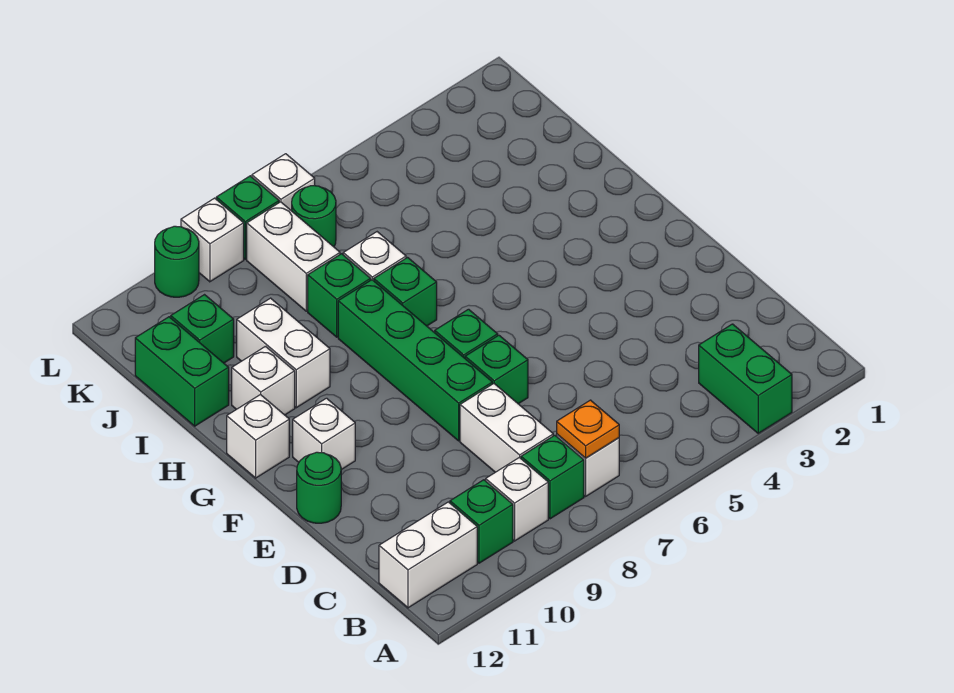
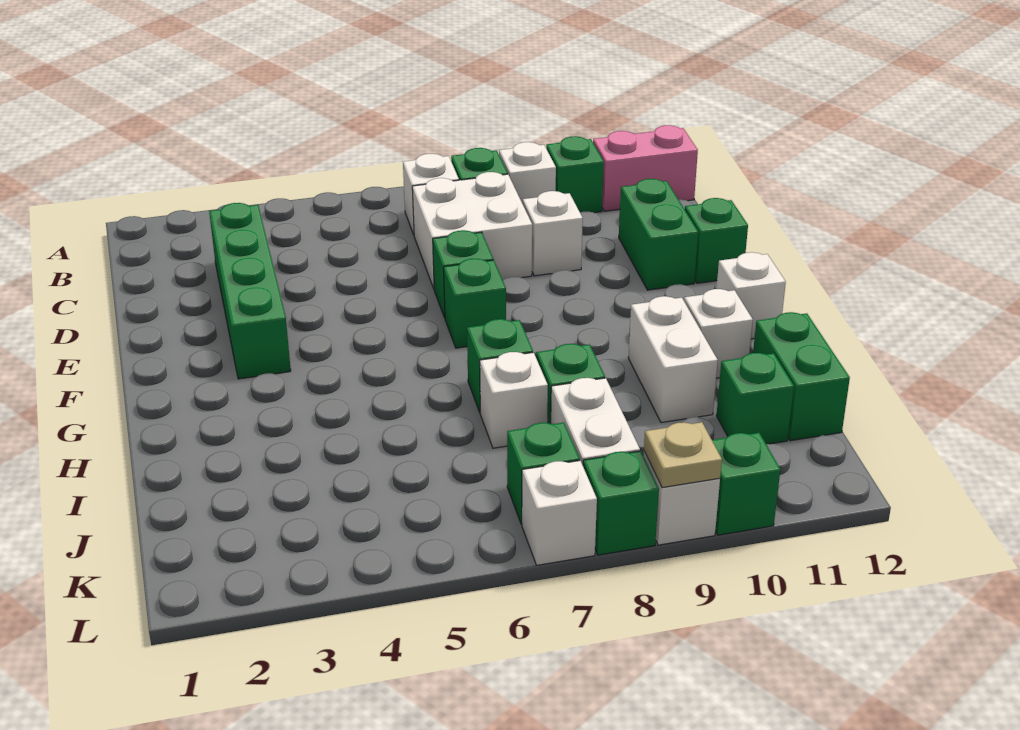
green 1x2 brick [699,324,792,433] -> green 1x2 brick moved to [619,179,698,290]
orange 1x1 plate [557,400,619,458] -> none
white 1x2 brick [379,502,477,608] -> pink 1x2 brick [593,125,698,211]
white 1x2 brick [460,384,553,472] -> white 2x2 brick [412,172,532,288]
green 1x4 brick [338,280,492,441] -> green 1x4 brick moved to [209,203,291,379]
green 1x1 round brick [297,452,341,523] -> green 1x1 brick [685,198,748,283]
white 1x1 brick [293,398,355,470] -> white 1x1 brick moved to [523,191,583,276]
green 1x1 round brick [292,186,336,247] -> green 1x1 brick [507,423,580,524]
none -> tan 1x1 plate [644,422,722,488]
green 1x1 round brick [155,226,199,297] -> green 1x1 brick [712,433,780,535]

